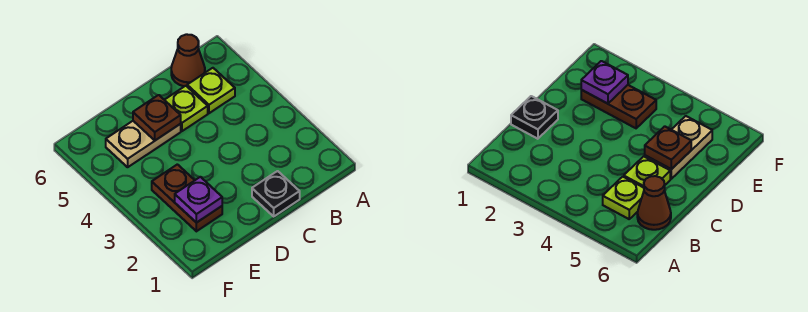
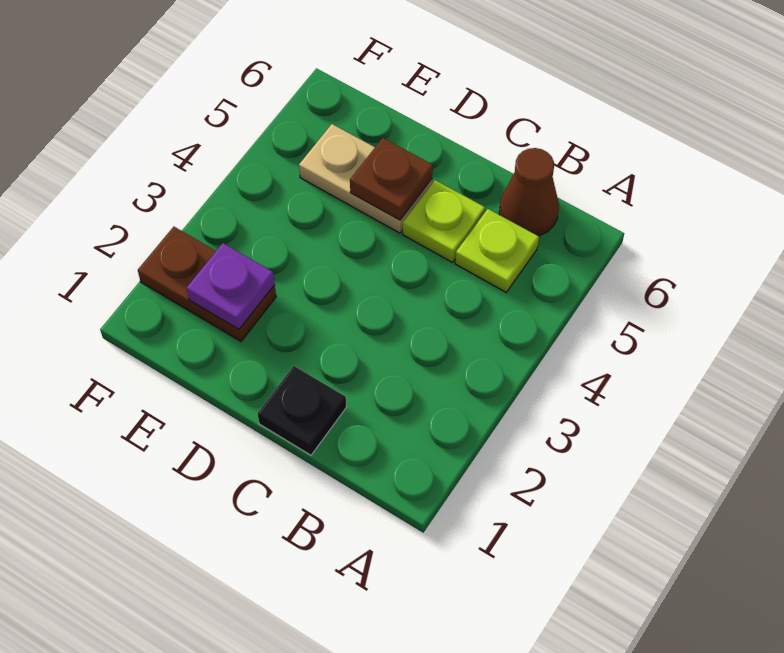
brown 1x2 plate [152,164,222,231] -> brown 1x2 plate turned to [138,227,276,341]

